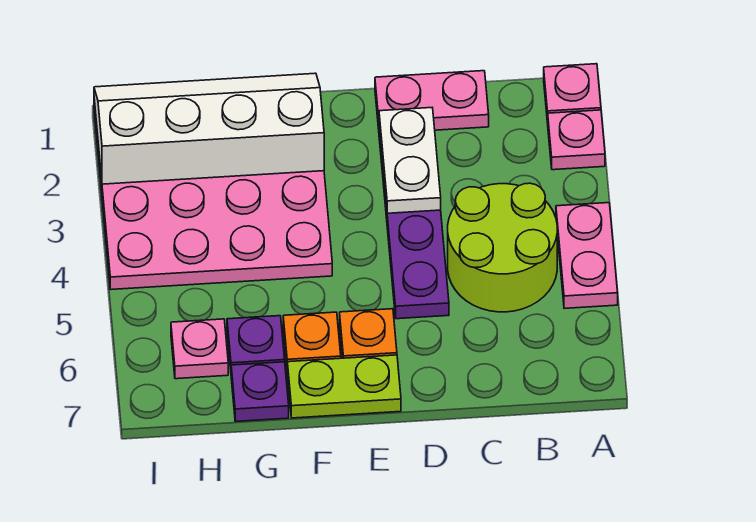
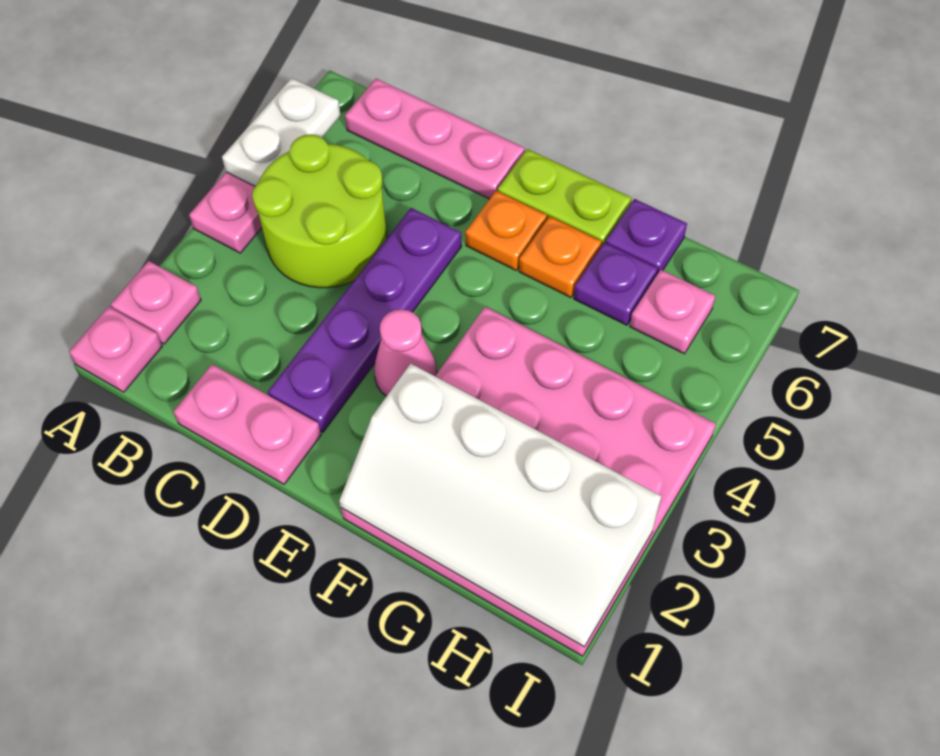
none -> pink 1x3 plate [345,79,525,199]
white 1x2 plate [379,108,441,213] -> white 1x2 plate moved to [222,78,341,186]
none -> pink 1x1 cone [374,309,437,396]

